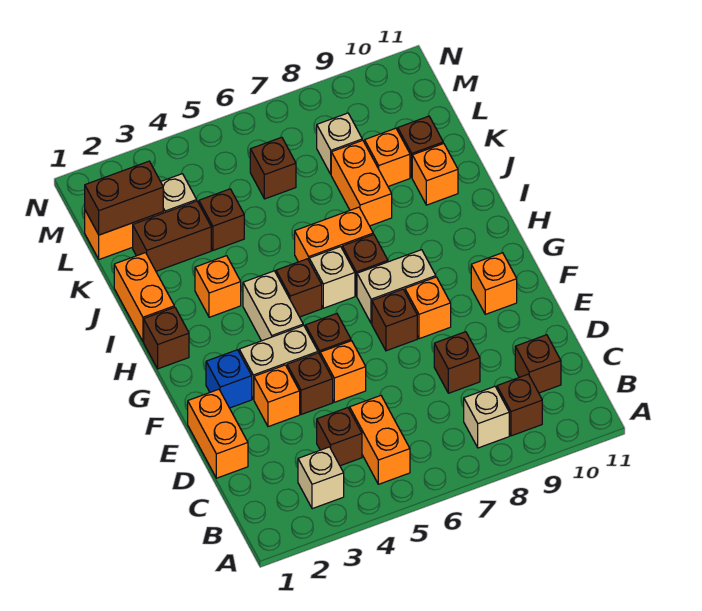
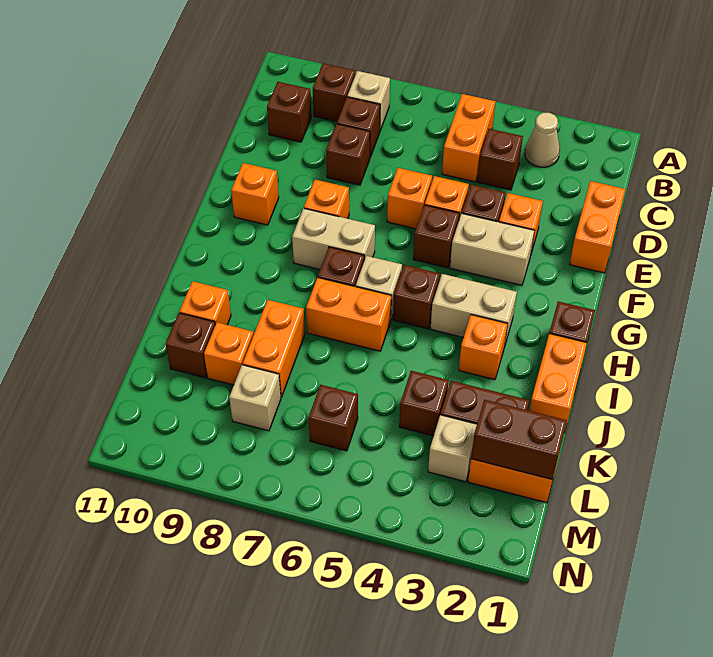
tan 1x1 brick [298,447,344,509] -> tan 1x1 cone [525,113,560,167]
none -> orange 1x1 brick [387,168,432,229]
blue 1x1 brick [206,350,252,408] -> none
brown 1x1 brick [372,289,417,351] -> brown 1x1 brick moved to [337,97,380,157]
tan 1x2 brick [243,271,303,341] -> tan 1x2 brick turned to [430,274,517,347]

